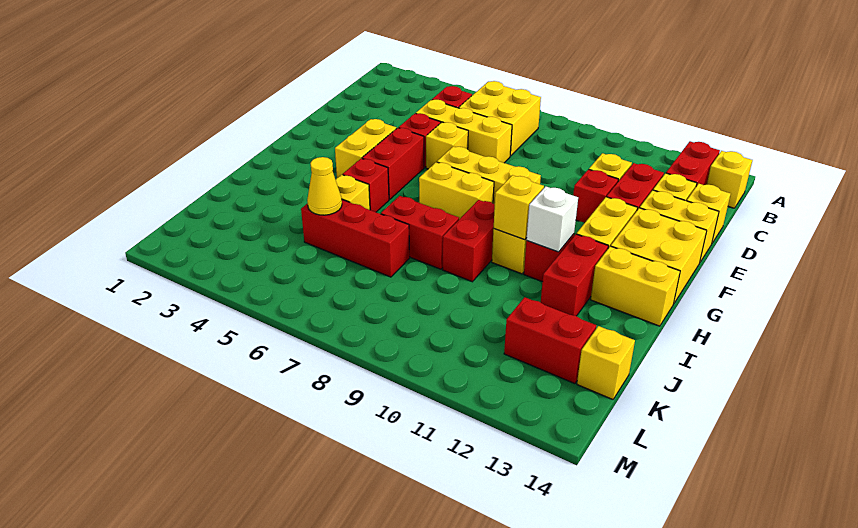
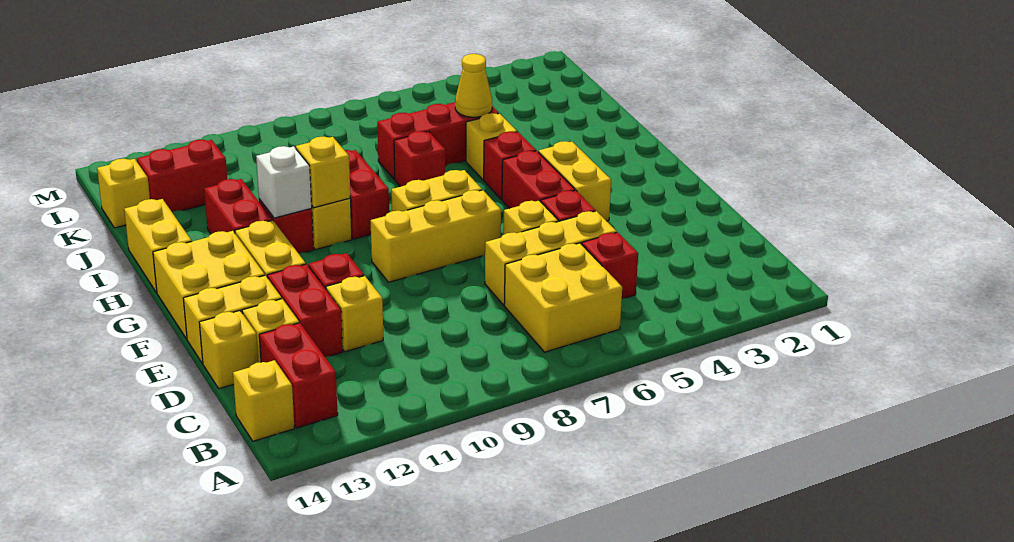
yellow 1x2 brick [591,246,680,326] -> yellow 1x2 brick turned to [124,199,192,293]
red 1x2 brick [381,196,459,269] -> red 1x1 brick [394,131,445,187]

